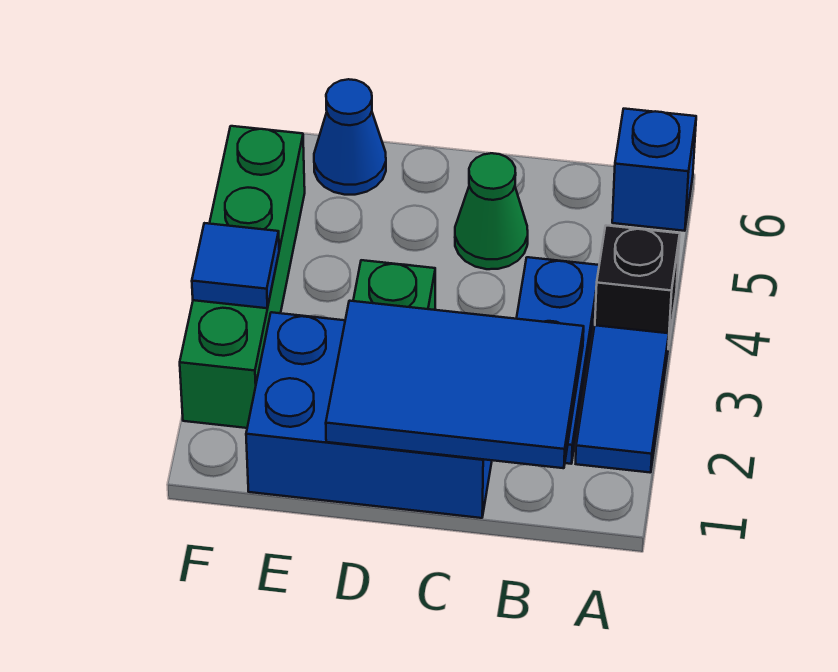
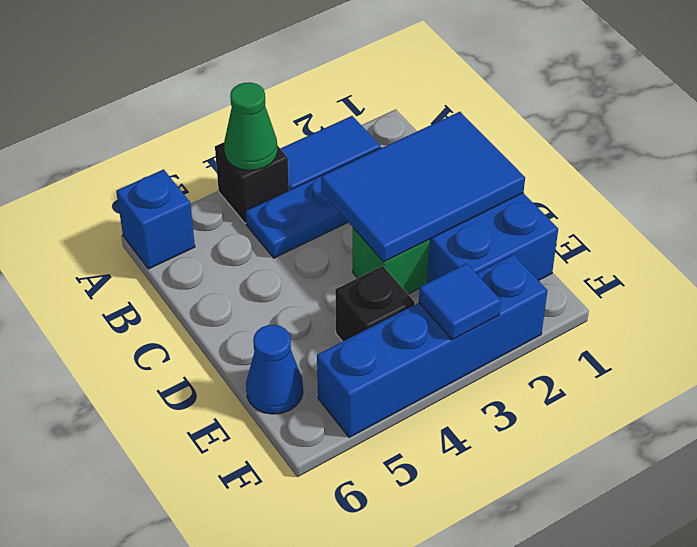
blue 2x3 tile [326,301,584,468] -> blue 2x3 tile turned to [321,112,525,262]
green 1x1 cone [455,153,528,269] -> green 1x1 cone moved to [224,82,278,170]
none -> black 1x1 brick [335,266,415,342]
green 1x4 brick [180,126,305,428] -> blue 1x4 brick [317,254,548,438]

